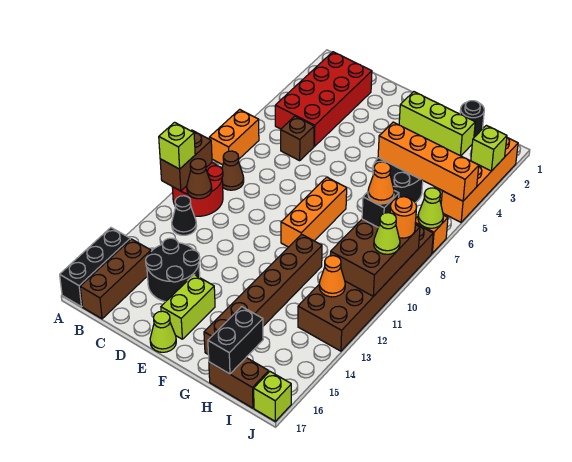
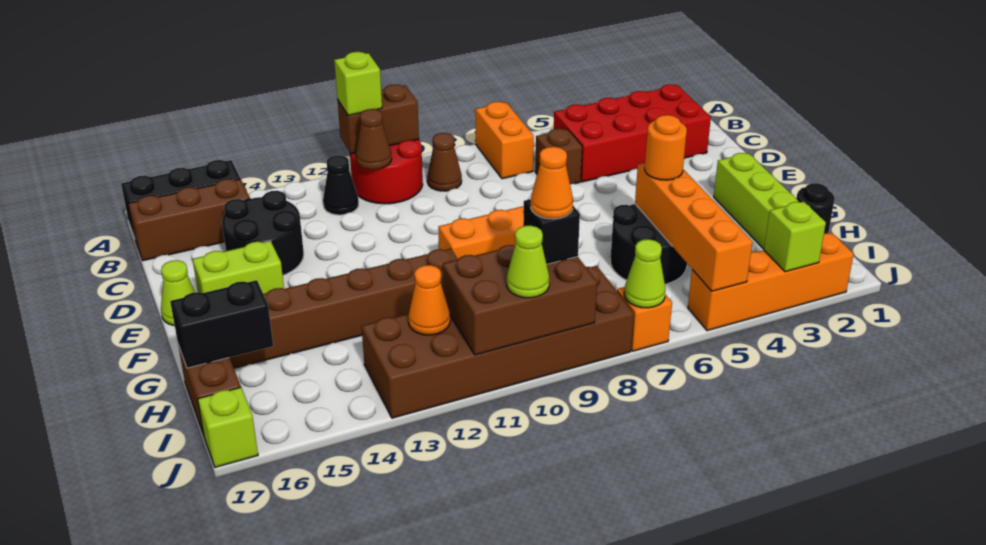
orange 1x2 brick [209,109,259,165] -> orange 1x2 brick turned to [475,102,534,179]
orange 1x1 round brick [390,197,417,238] -> orange 1x1 round brick moved to [645,115,687,180]

